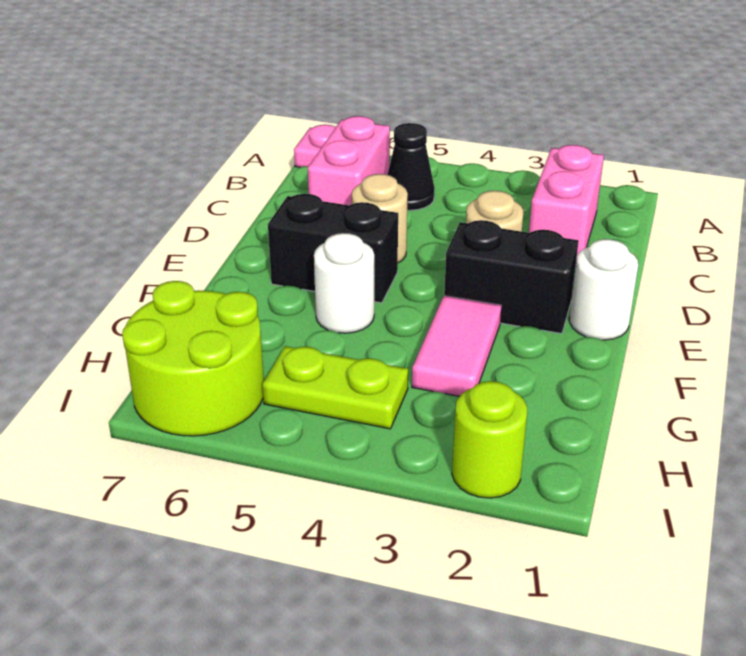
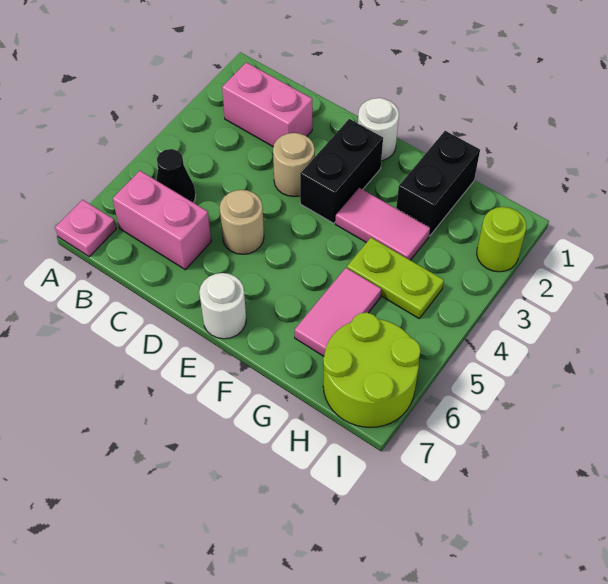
black 1x2 brick [268,194,398,303] -> black 1x2 brick moved to [396,131,480,236]
white 1x1 round brick [314,233,374,333] -> white 1x1 round brick moved to [199,273,246,339]
none -> pink 1x2 tile [295,268,381,356]
lime 1x2 plate [263,346,408,429] -> lime 1x2 plate turned to [347,238,444,318]

